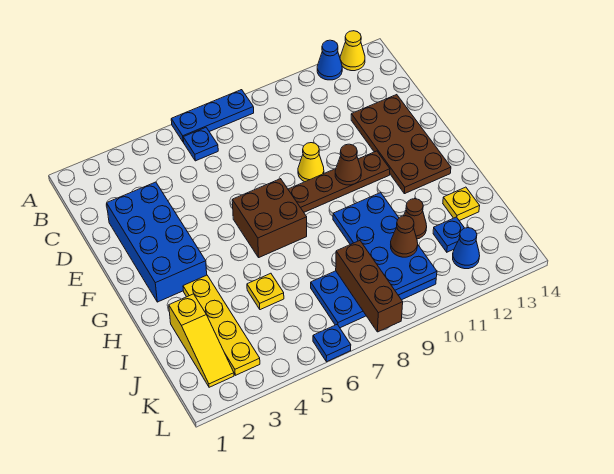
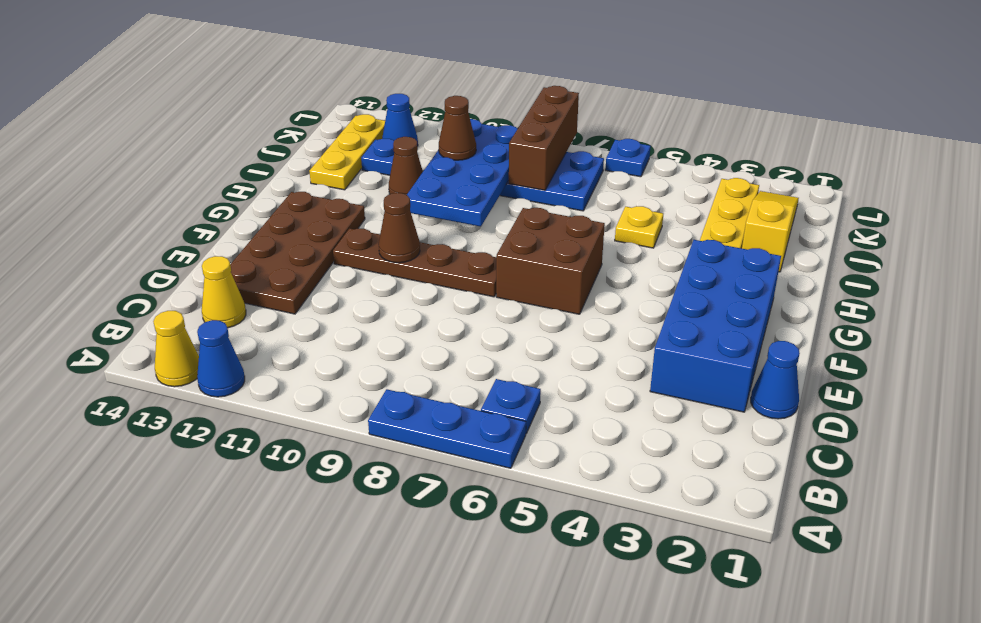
none -> blue 1x1 cone [751,341,800,419]
yellow 1x1 cone [298,143,324,182] -> yellow 1x1 cone moved to [202,256,246,328]
yellow 1x1 plate [443,187,480,221] -> yellow 1x3 plate [309,114,385,190]

